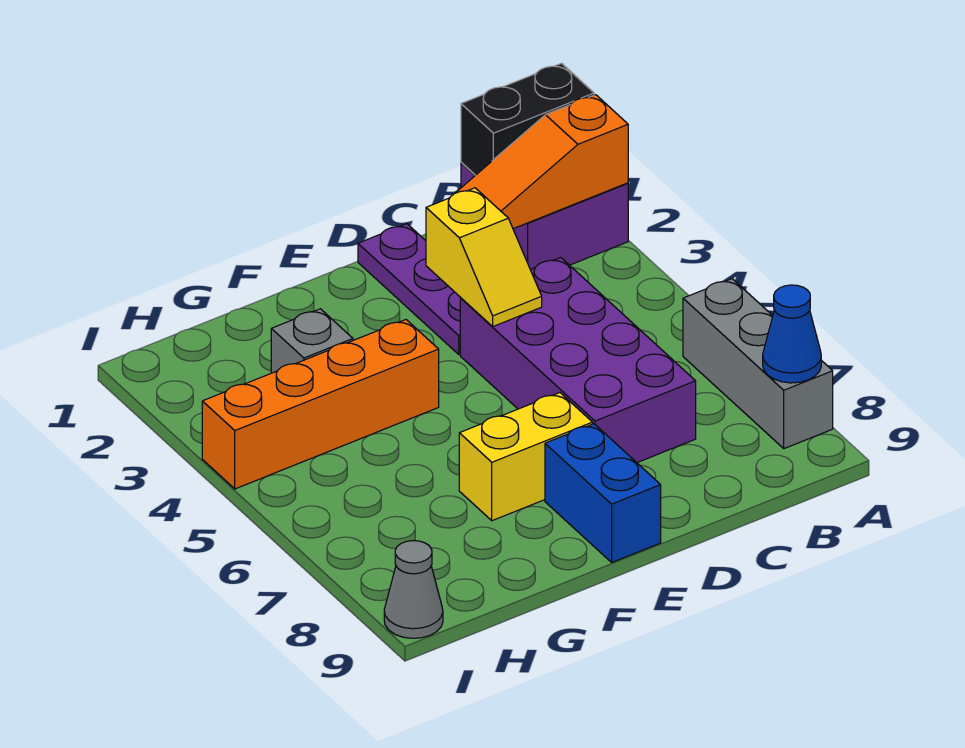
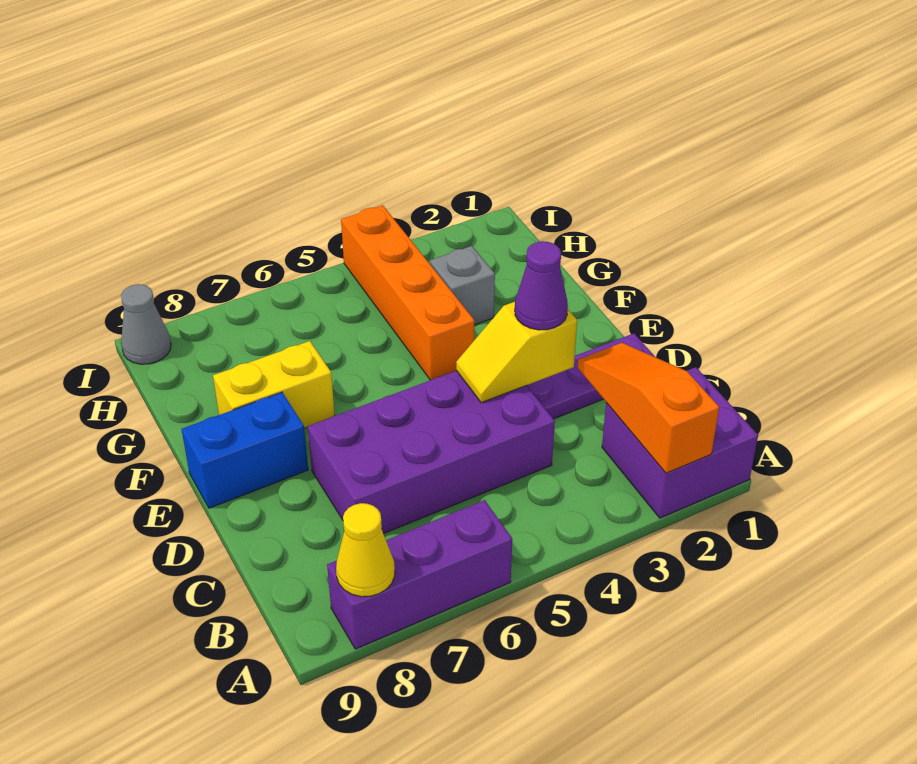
black 1x2 brick [461,63,594,175] -> none
grey 1x3 brick [683,279,833,449] -> purple 1x3 brick [327,500,512,649]
blue 1x1 cone [763,285,821,383] -> yellow 1x1 cone [336,503,395,597]
none -> purple 1x1 cone [515,241,568,330]
yellow 1x2 brick [459,393,592,521] -> yellow 1x2 brick turned to [213,341,335,428]

